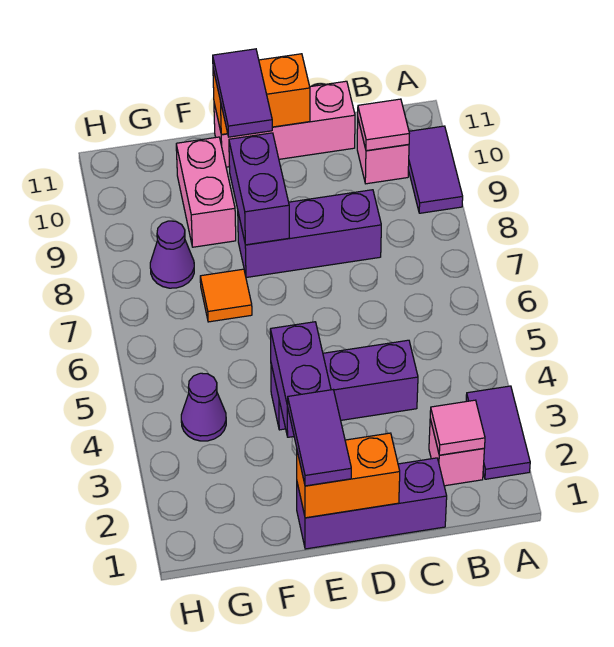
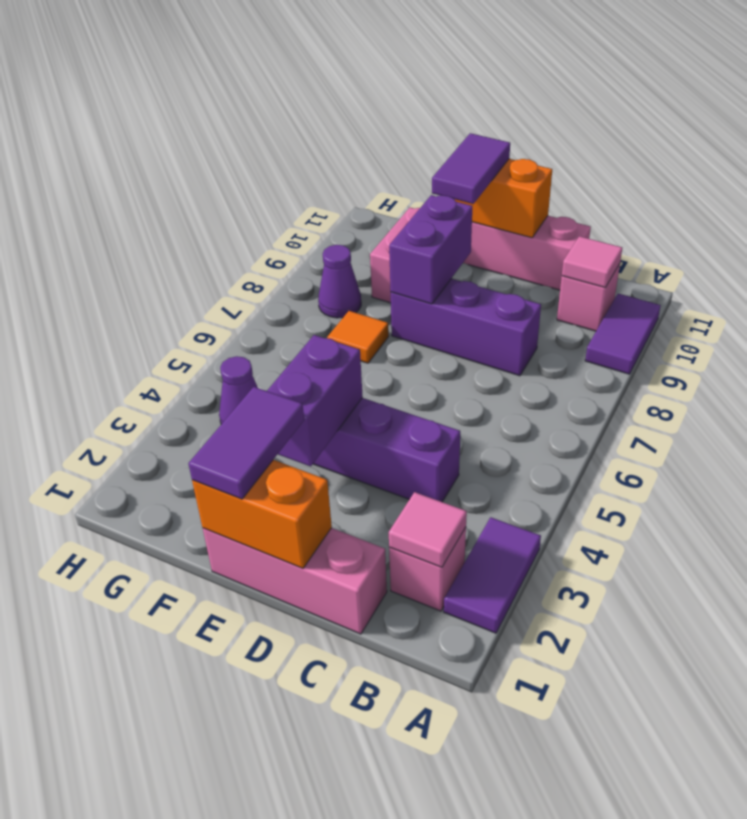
purple 1x3 brick [297,458,447,549] -> pink 1x3 brick [203,528,387,634]

